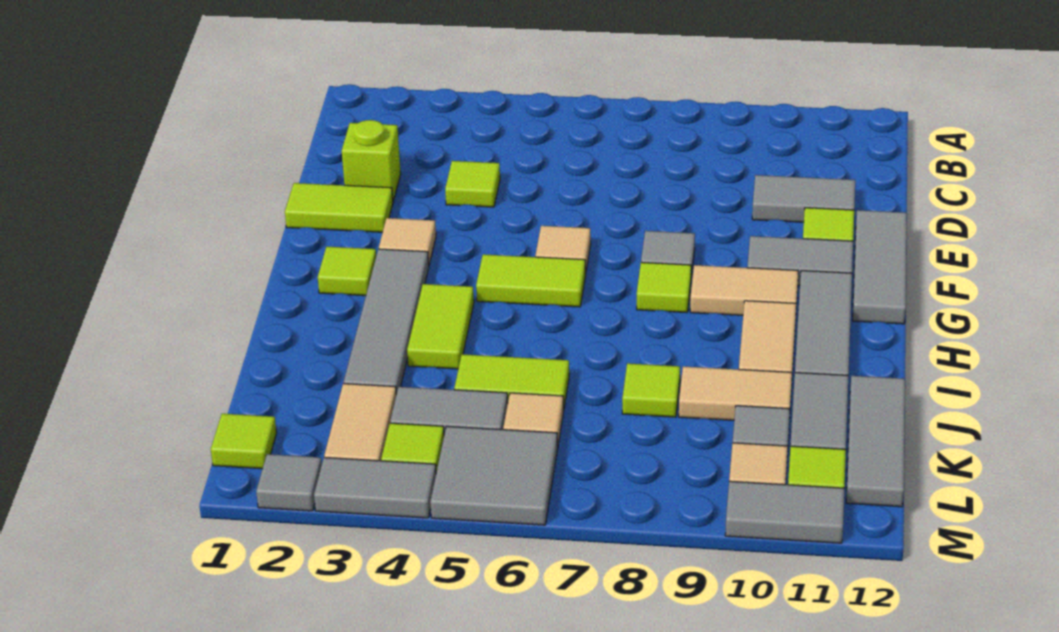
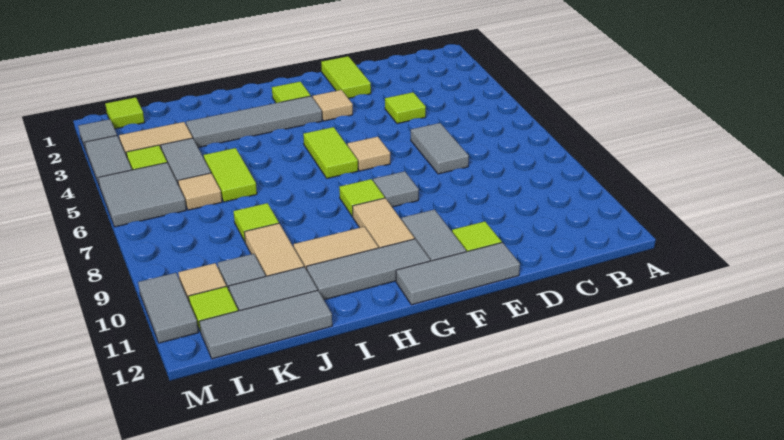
lime 1x1 brick [342,120,401,201] -> none
grey 1x2 tile [752,175,855,222] -> grey 1x2 tile moved to [411,123,469,174]
lime 1x2 tile [407,284,474,369] -> none

